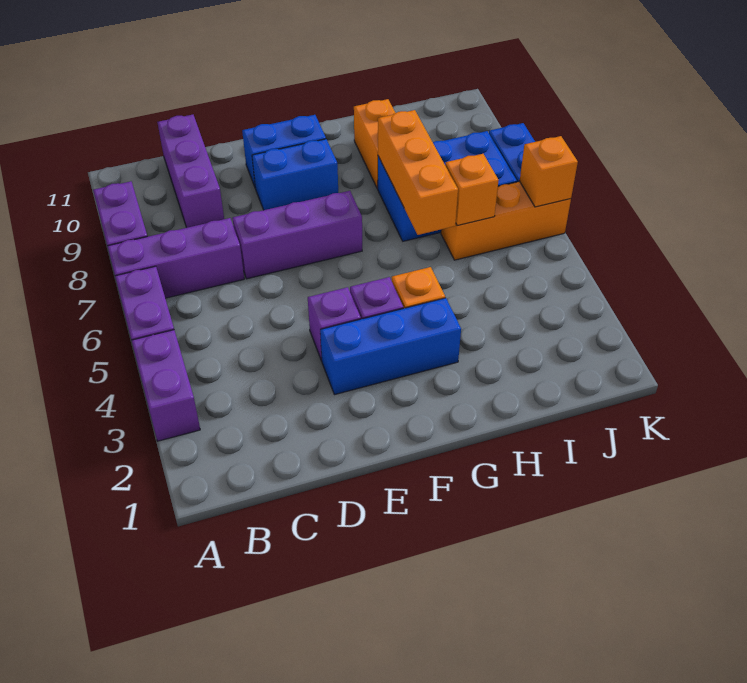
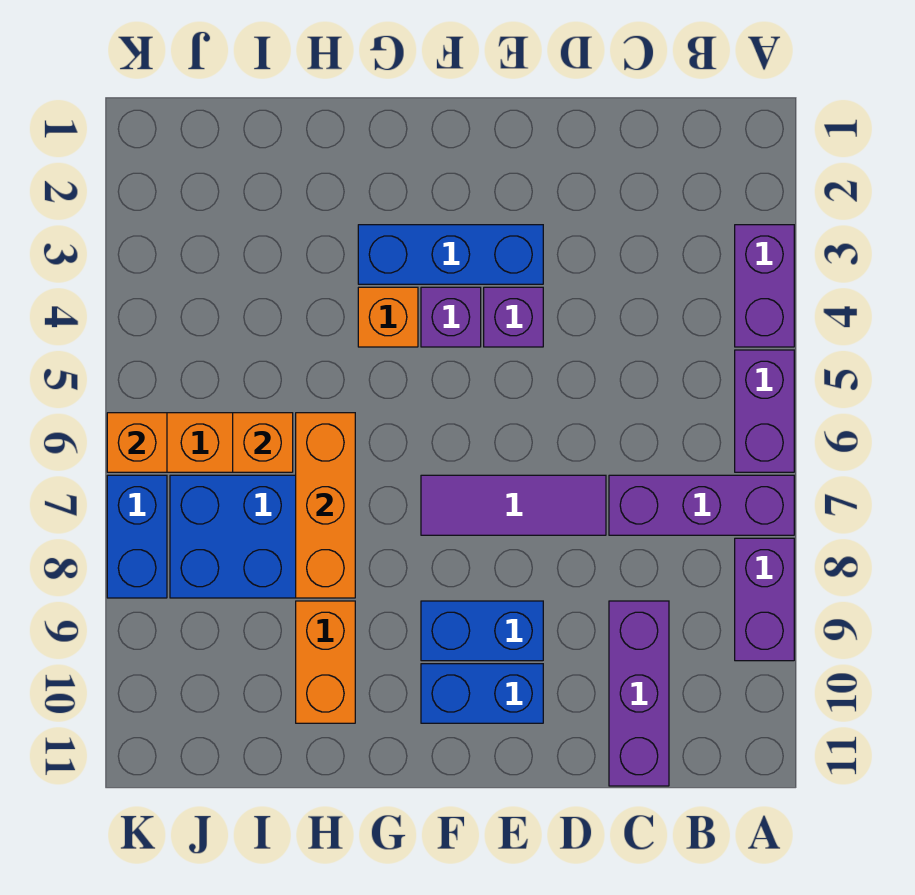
purple 1x3 brick [232,191,362,279] -> purple 1x3 tile [421,475,606,535]

